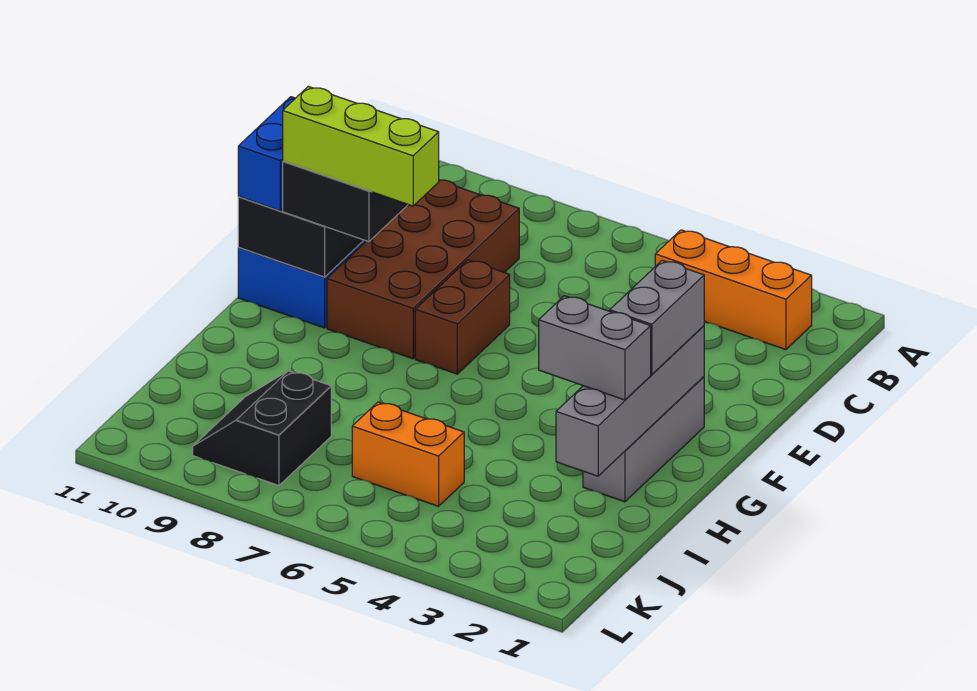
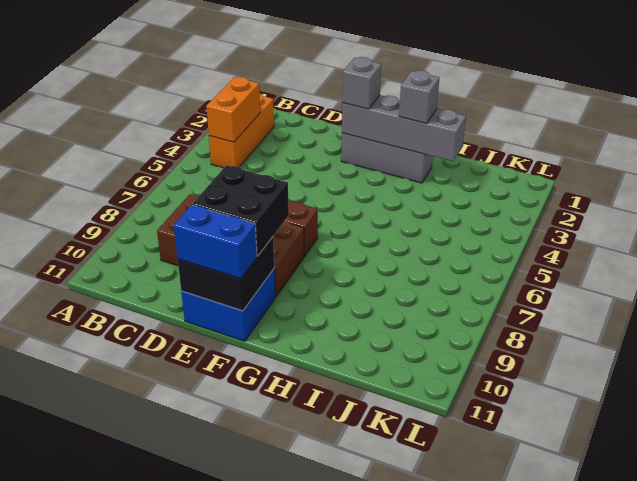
grey 1x2 brick [610,260,704,375] -> grey 1x1 brick [342,57,381,109]
lime 1x3 brick [283,87,439,206] -> none
grey 1x2 brick [539,296,651,400] -> grey 1x1 brick [399,71,439,123]
orange 1x2 brick [352,402,464,506] -> orange 1x2 brick moved to [206,77,260,142]
black 2x2 slope [193,371,331,486] -> none

